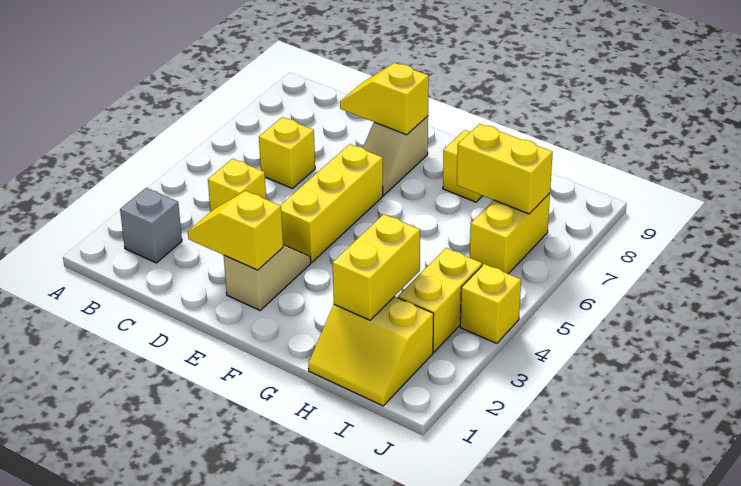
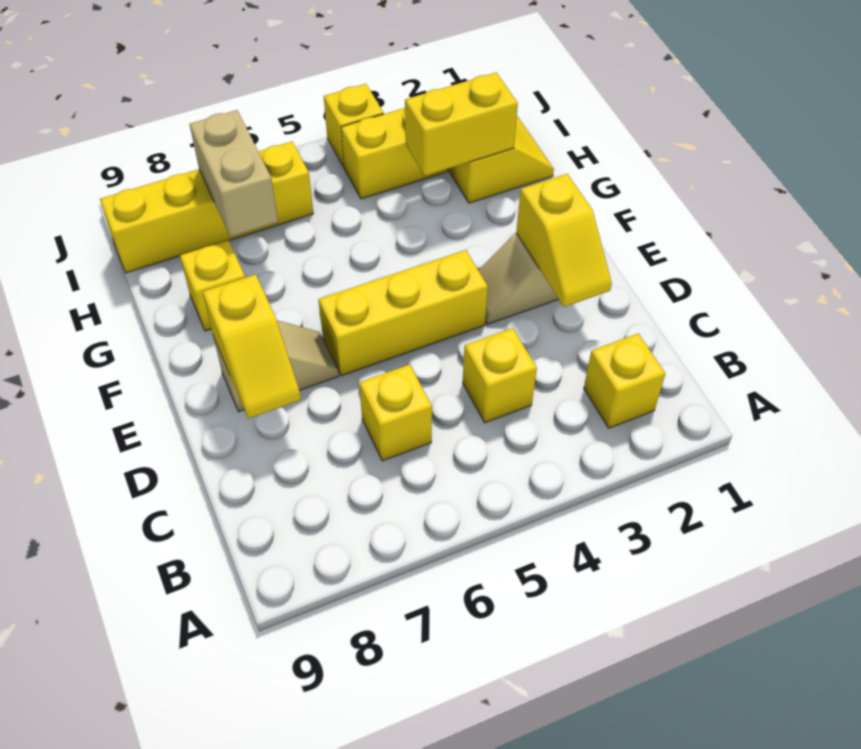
grey 1x1 brick [120,188,182,263] -> yellow 1x1 brick [584,333,665,428]
yellow 1x2 brick [457,124,553,214] -> tan 1x2 brick [190,110,278,237]
yellow 1x2 brick [470,193,550,274] -> yellow 1x4 brick [100,142,313,273]

